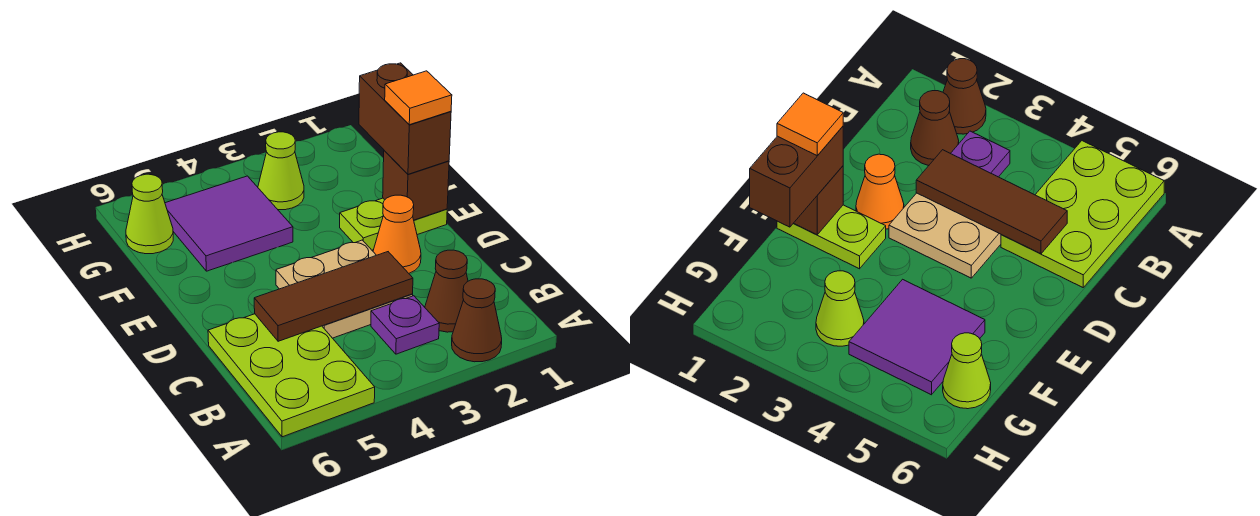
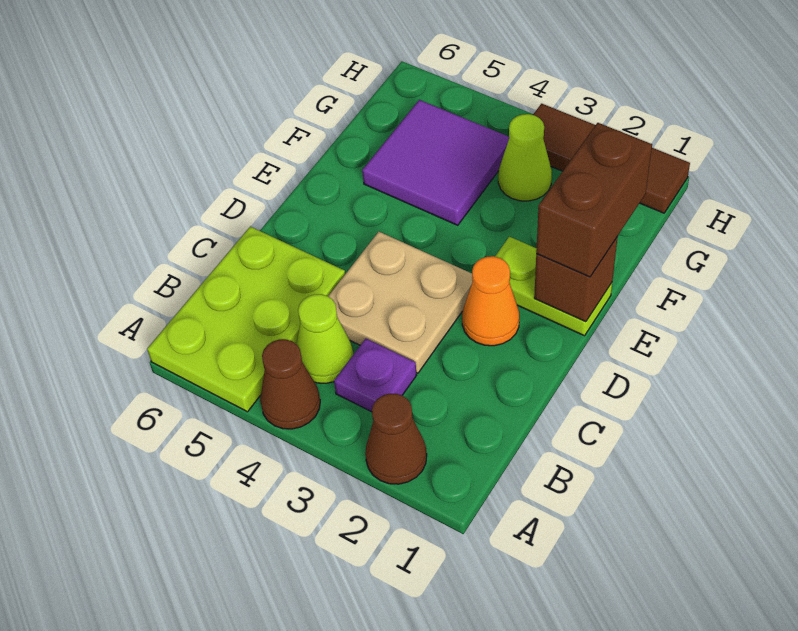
brown 1x1 cone [425,250,468,332] -> brown 1x1 cone moved to [260,339,320,429]
brown 1x3 tile [254,252,413,341] -> brown 1x3 tile moved to [533,104,690,213]
orange 1x1 tile [385,71,452,125] -> none
lime 1x1 cone [126,174,173,254] -> lime 1x1 cone moved to [297,294,353,383]

